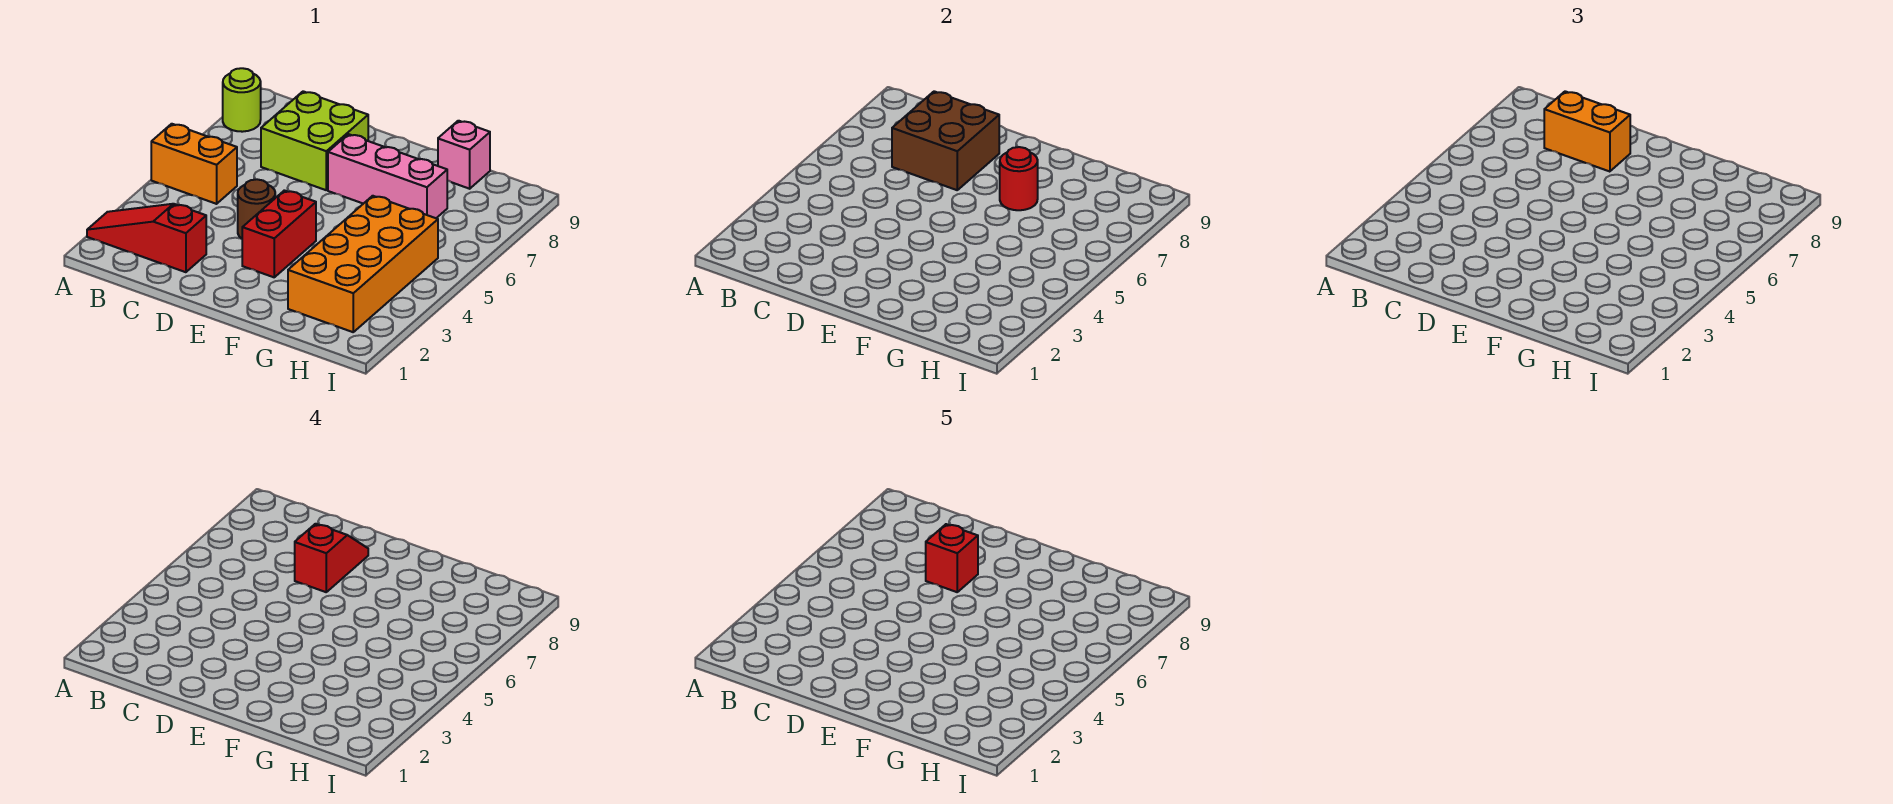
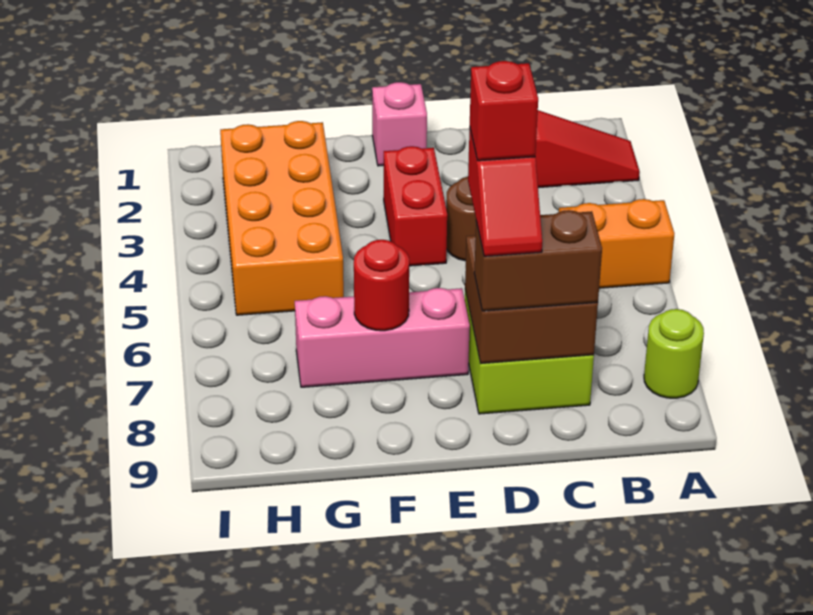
orange 1x2 brick [1544,91,1630,172] -> brown 1x2 brick [474,210,602,311]
pink 1x1 brick [438,121,490,189] -> pink 1x1 brick moved to [372,82,427,166]

